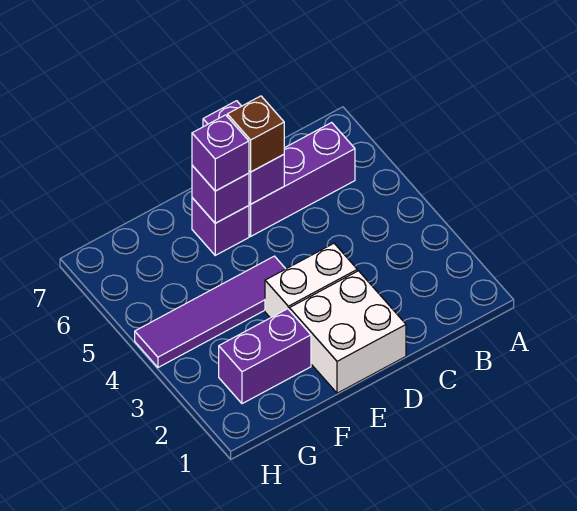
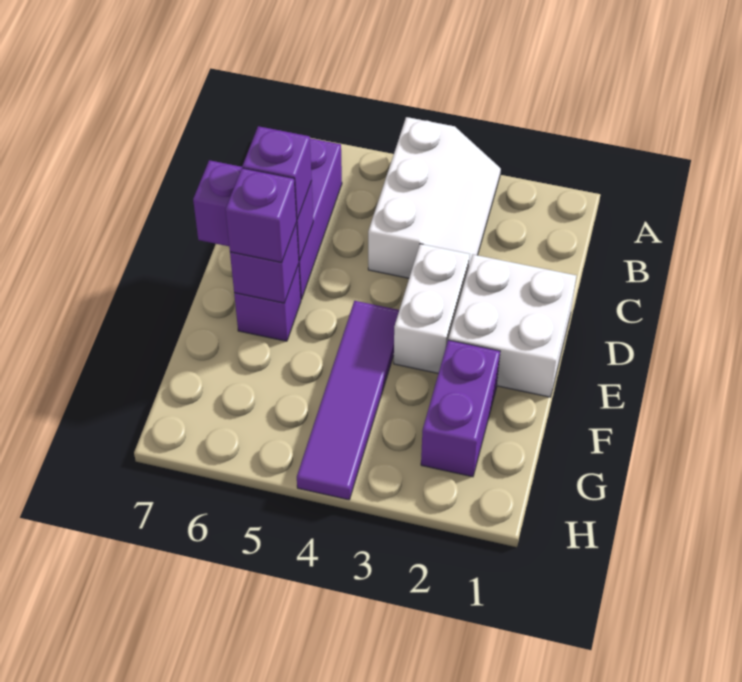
none -> white 2x3 slope [368,117,501,278]
brown 1x1 brick [227,96,284,172] -> purple 1x1 brick [242,126,312,219]

